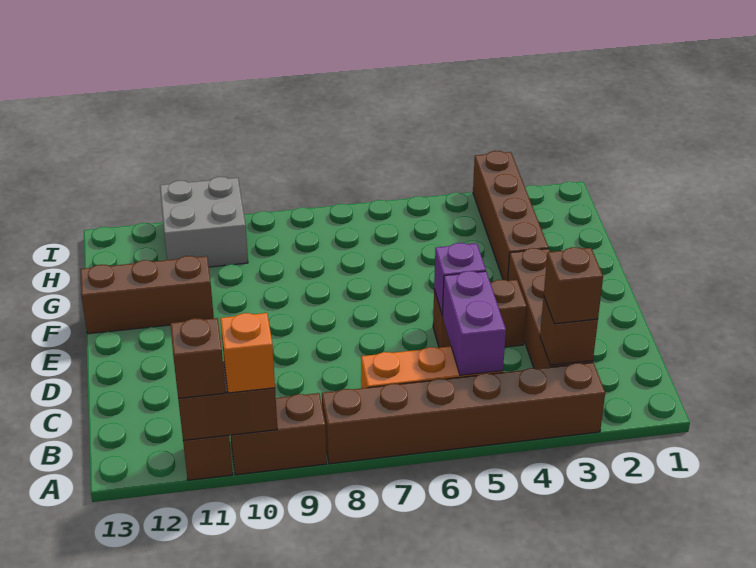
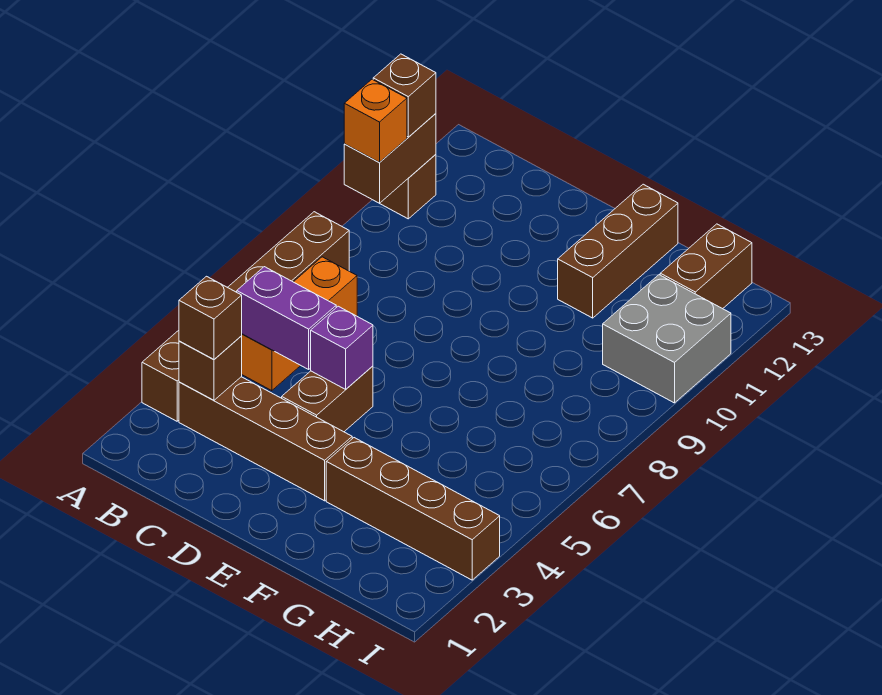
brown 1x2 brick [230,393,327,475] -> brown 1x2 brick moved to [660,224,752,309]

